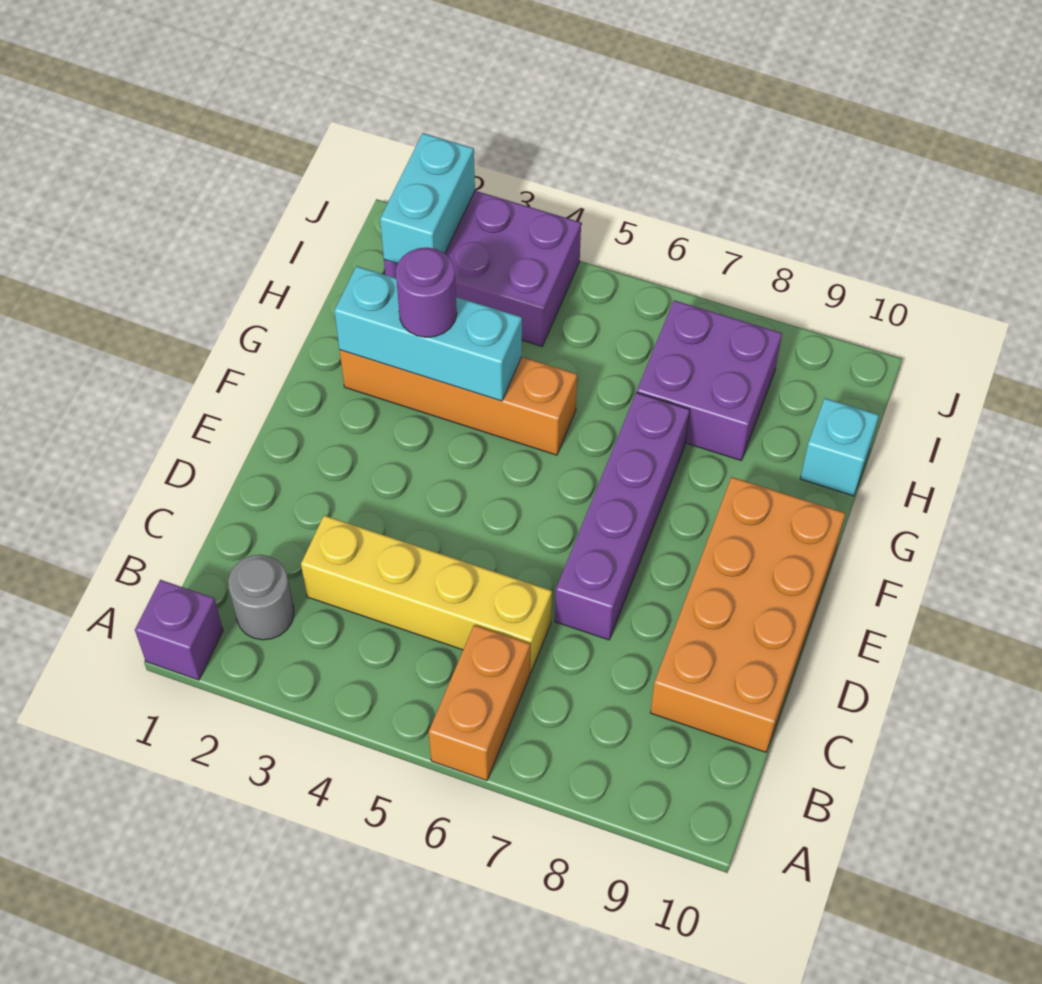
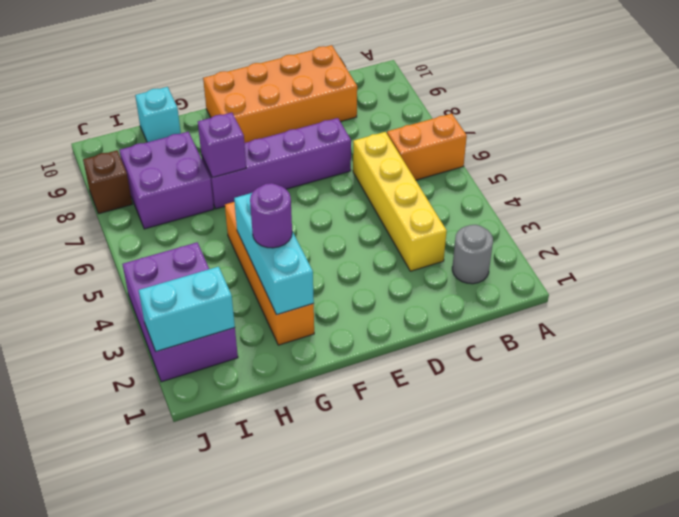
purple 1x1 brick [135,580,223,680] -> purple 1x1 brick moved to [198,112,246,178]
none -> brown 1x1 brick [83,150,132,214]

